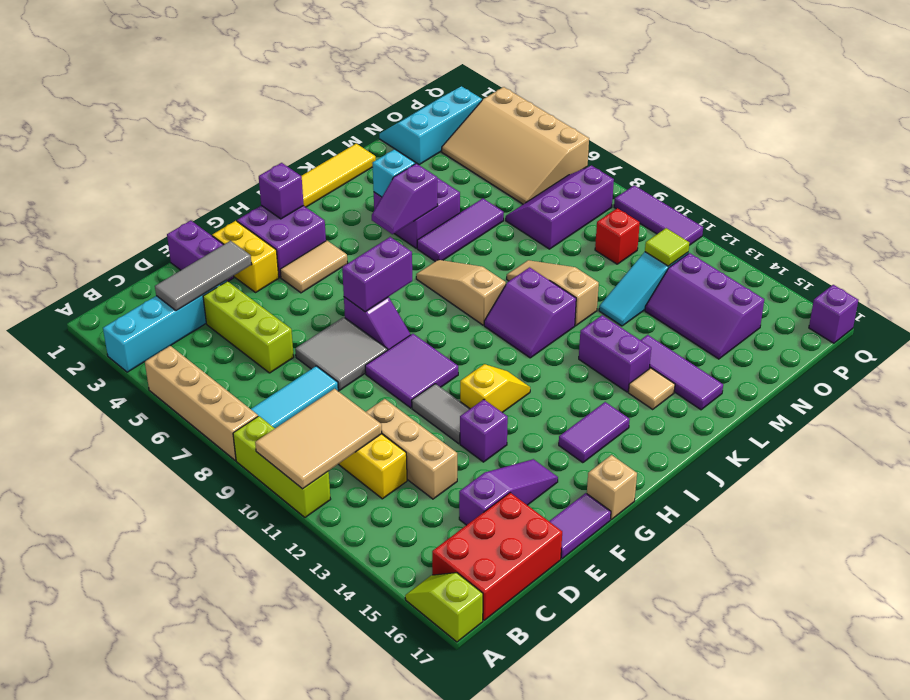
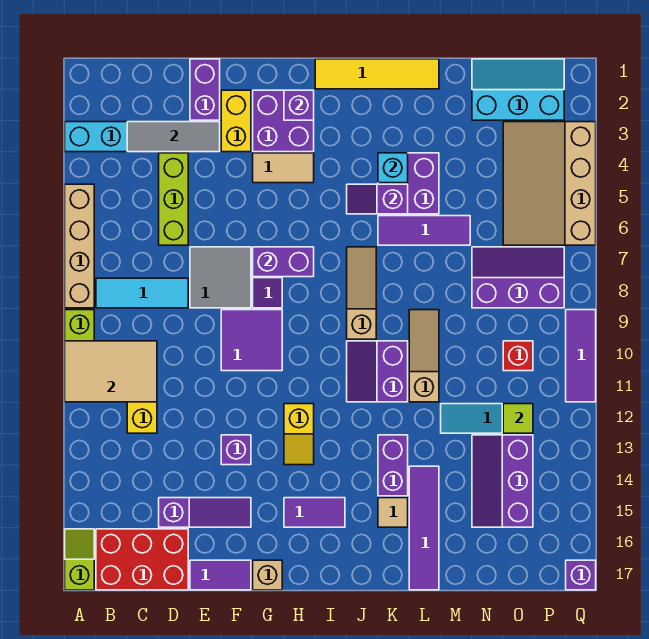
tan 1x3 brick [366,399,457,499] -> none
grey 1x2 tile [412,384,470,444] -> none
yellow 1x2 slope [460,364,530,412] -> yellow 1x2 slope turned to [284,404,314,465]
purple 1x3 tile [641,335,723,410] -> purple 1x4 tile [409,466,439,590]

